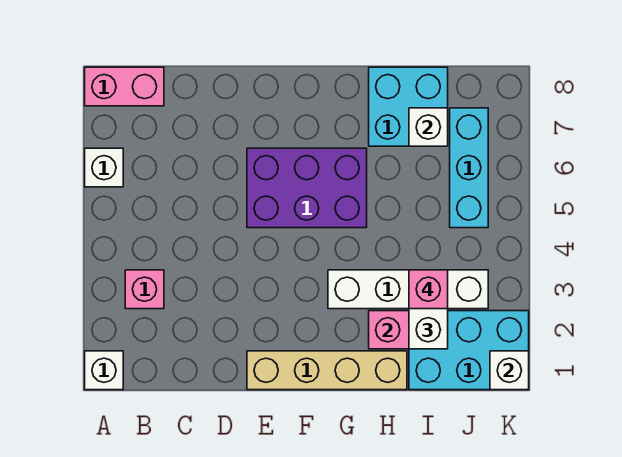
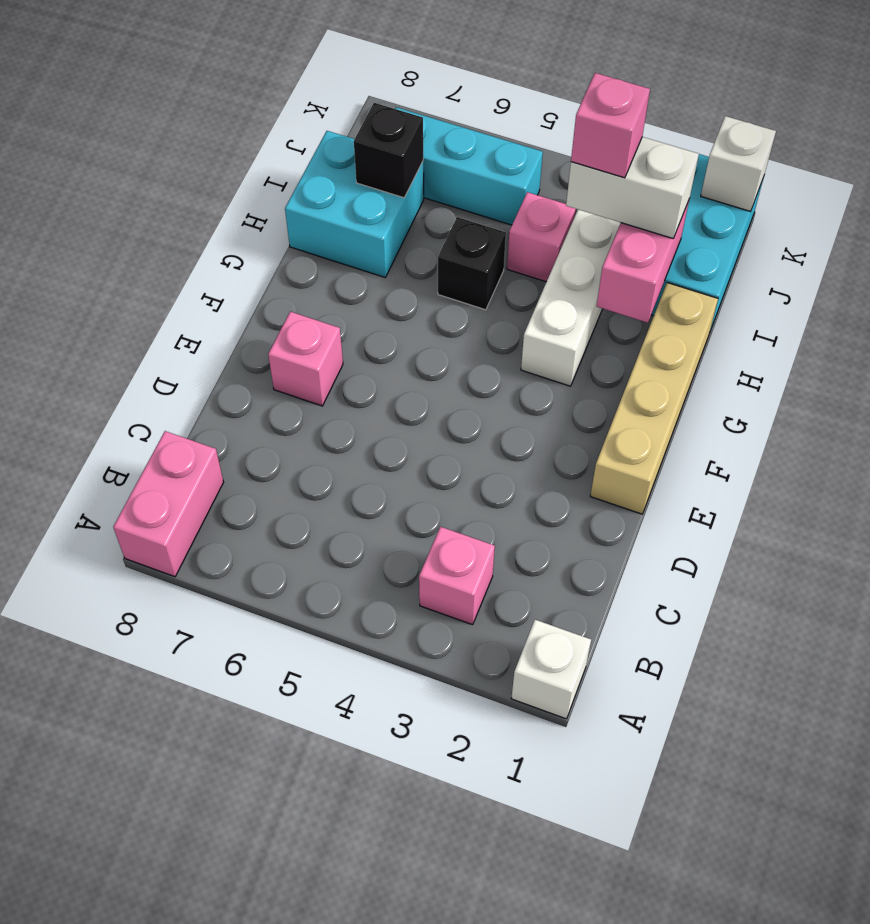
white 1x1 brick [85,148,123,187] -> none
purple 2x3 brick [247,148,367,228] -> none
none -> pink 1x1 brick [268,312,343,406]
none -> black 1x1 brick [438,217,506,310]
none -> pink 1x1 brick [507,192,576,282]
white 1x1 brick [409,108,448,146] -> black 1x1 brick [354,103,423,198]

